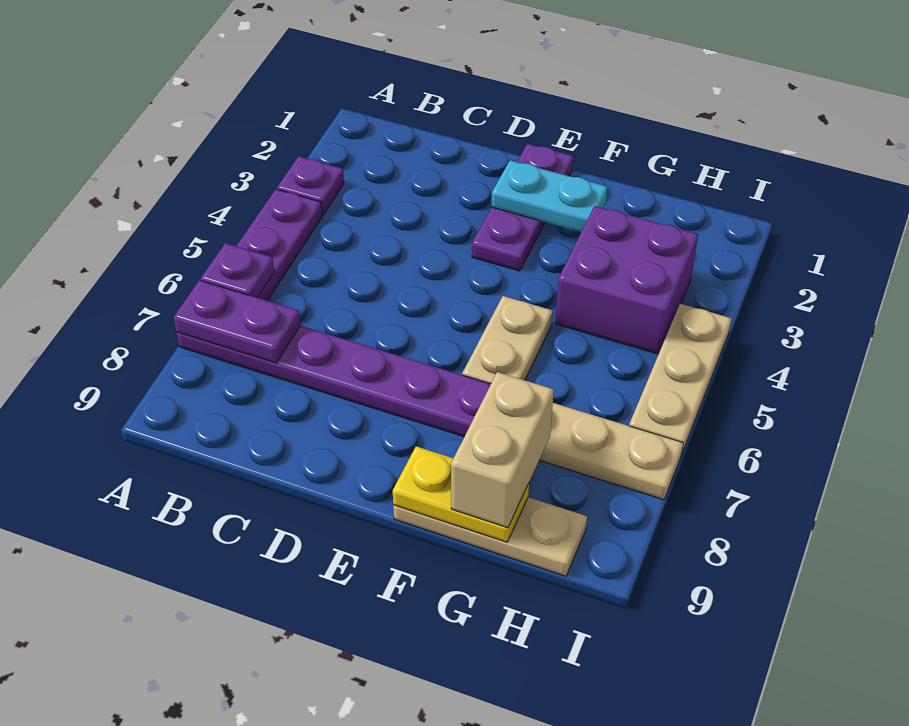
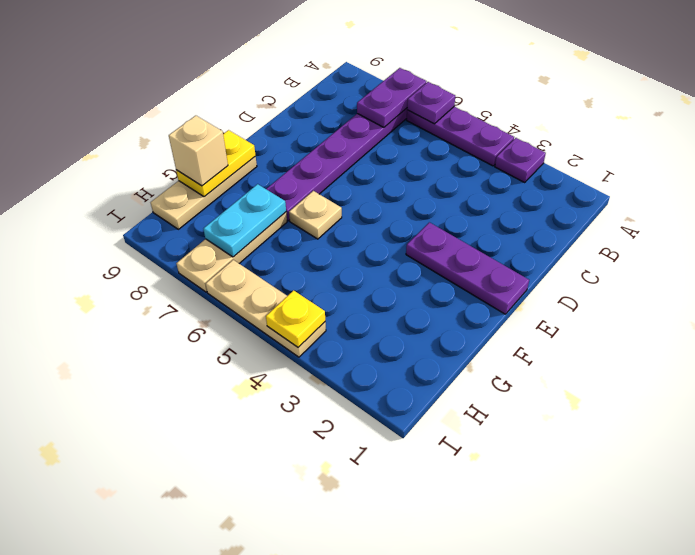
cyan 1x2 plate [492,160,607,232] -> cyan 1x2 plate moved to [204,184,286,257]
tan 1x2 plate [462,296,553,384] -> tan 1x1 plate [289,191,342,239]
purple 2x2 brick [555,206,698,354] -> none
tan 1x2 brick [451,372,554,528] -> tan 1x1 brick [169,116,228,186]
none -> yellow 1x1 plate [266,290,325,347]

